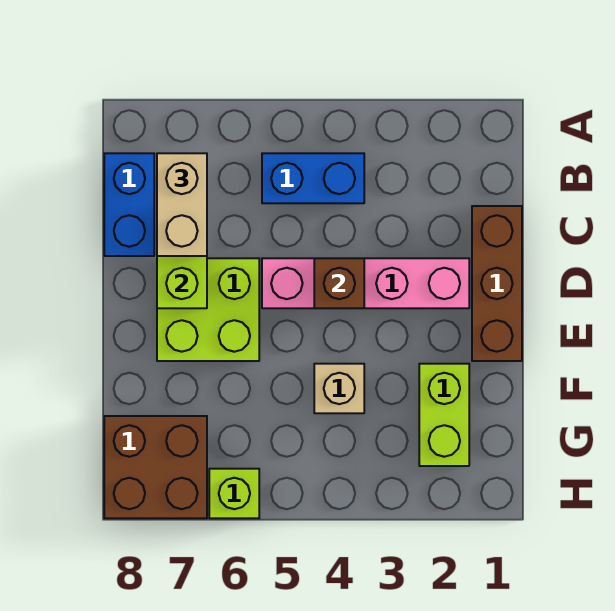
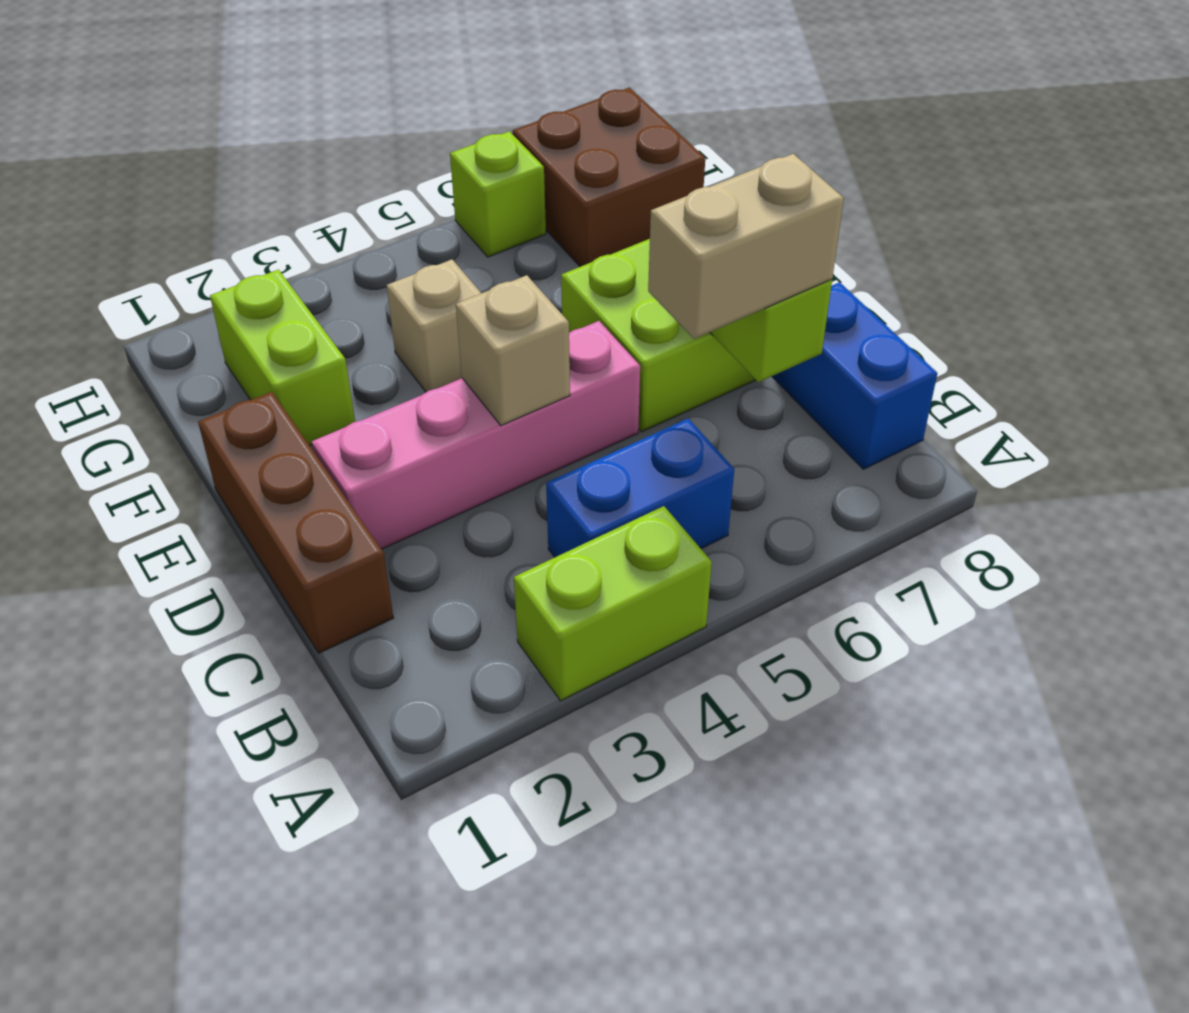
none -> lime 1x2 brick [514,506,712,701]
tan 1x2 brick [157,153,207,256] -> tan 1x2 brick turned to [648,154,844,339]
brown 1x1 brick [314,258,364,308] -> tan 1x1 brick [456,275,570,426]

